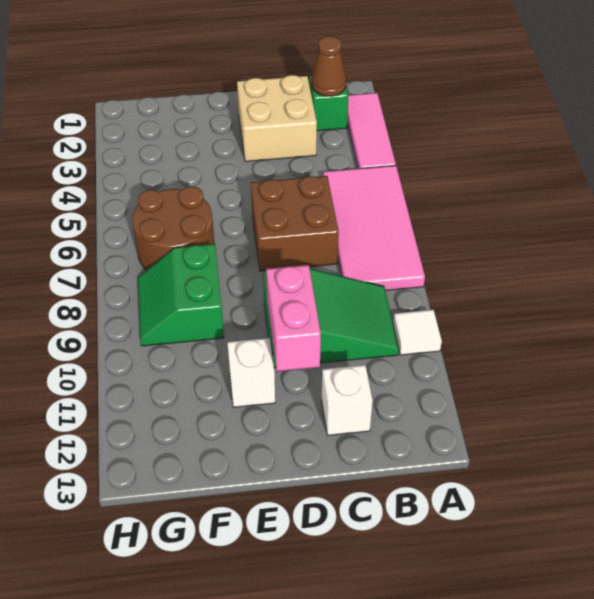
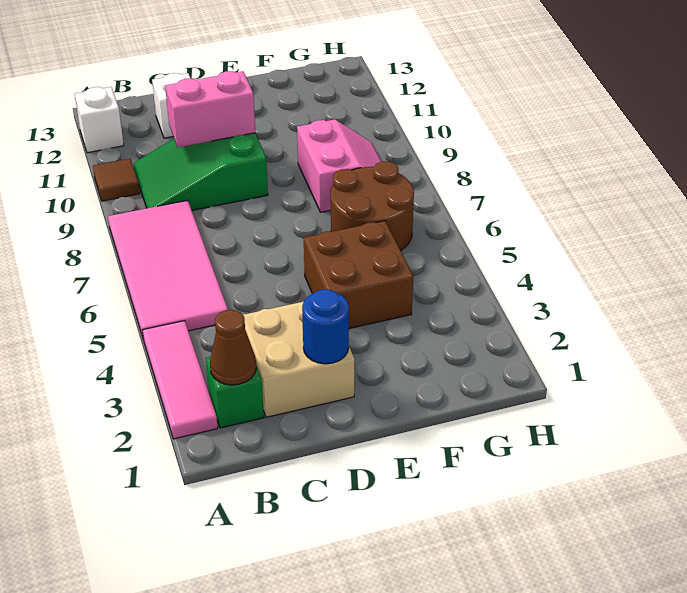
white 1x1 tile [393,310,442,355] -> brown 1x1 tile [93,159,140,201]
brown 2x2 brick [251,176,339,271] -> brown 2x2 brick moved to [304,221,413,328]
none -> blue 1x1 round brick [302,289,349,364]
pink 1x2 brick [266,265,321,371] -> pink 1x2 brick turned to [165,71,255,147]
white 1x1 brick [227,338,275,407] -> white 1x1 brick moved to [75,87,124,153]
green 2x2 slope [138,244,224,346] -> pink 2x2 slope [297,119,382,212]

